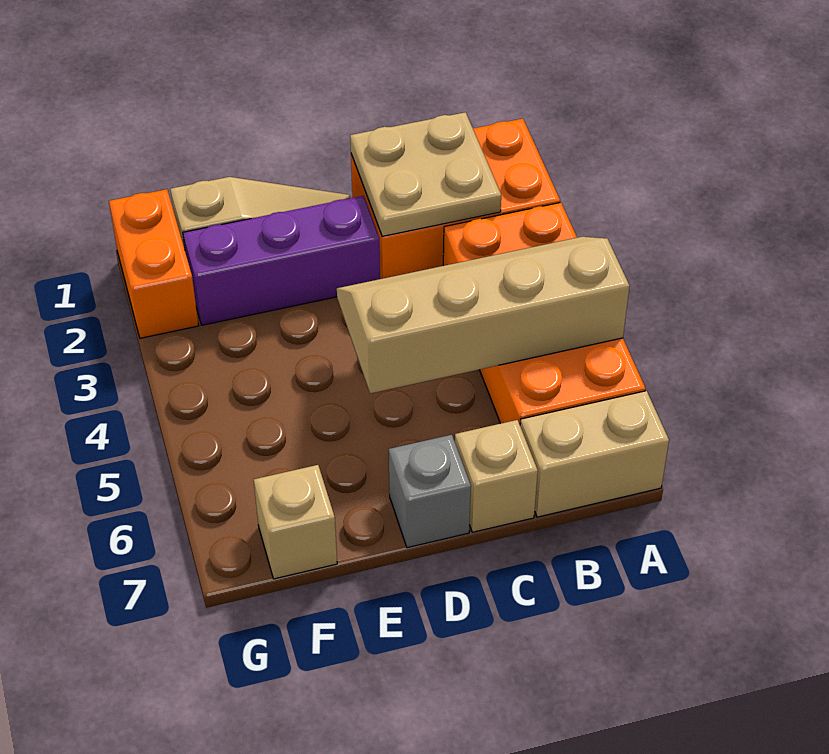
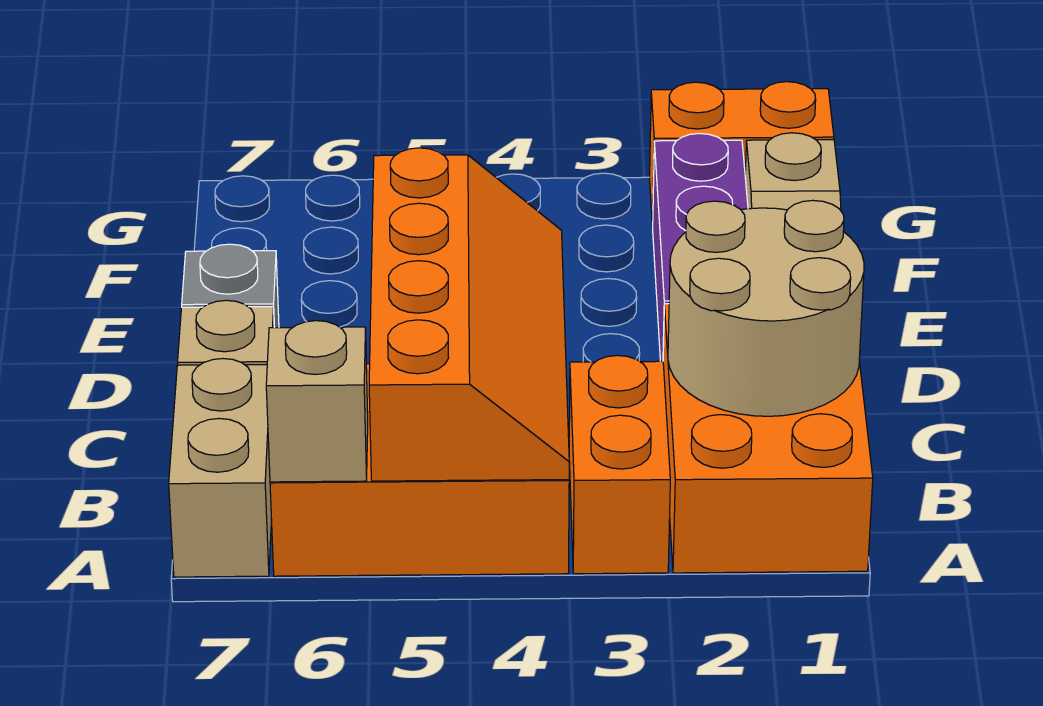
tan 2x4 slope [337,237,629,394] -> orange 2x4 slope [369,148,569,481]
tan 2x2 plate [350,112,501,236] -> tan 2x2 round brick [668,200,864,416]
tan 1x1 brick [254,465,337,579] -> tan 1x1 brick moved to [266,321,368,482]

